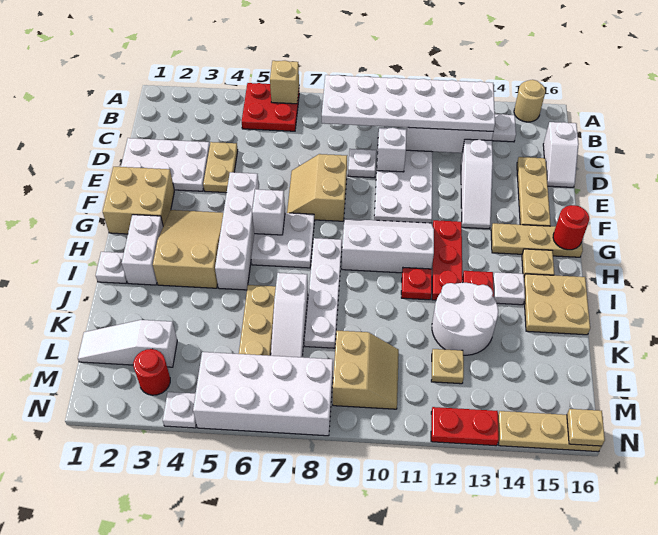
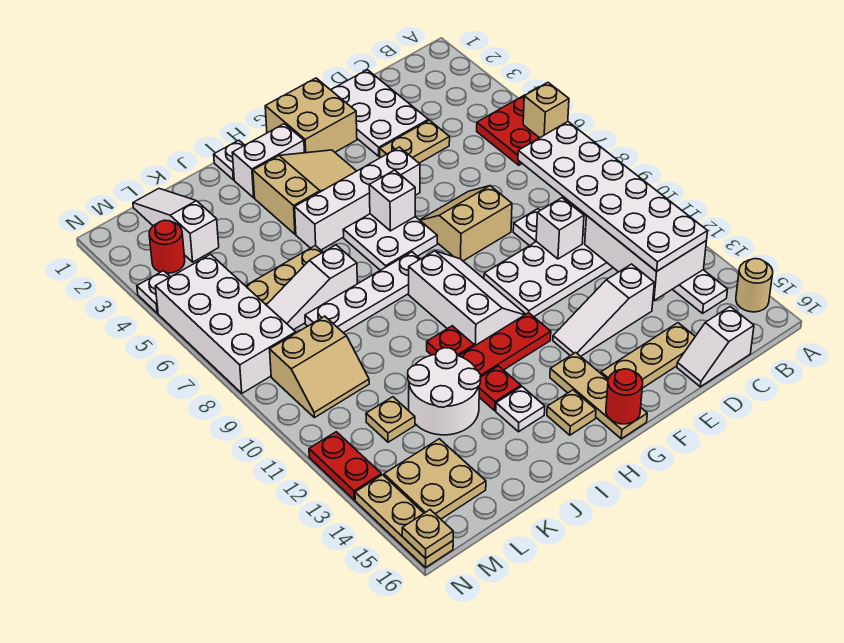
tan 2x2 plate [524,274,590,335] -> tan 2x2 plate moved to [384,439,486,519]

